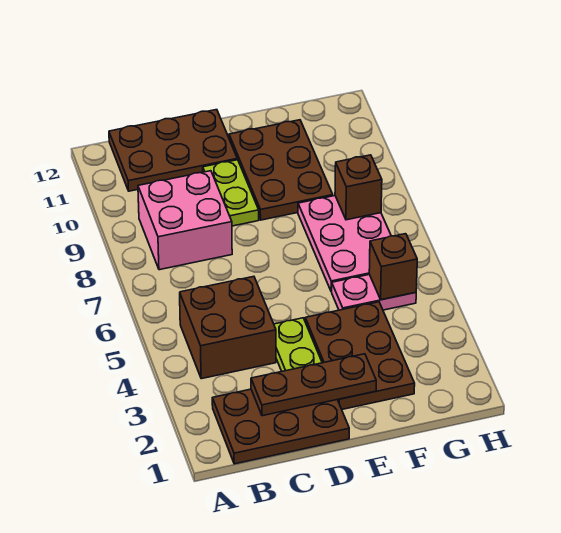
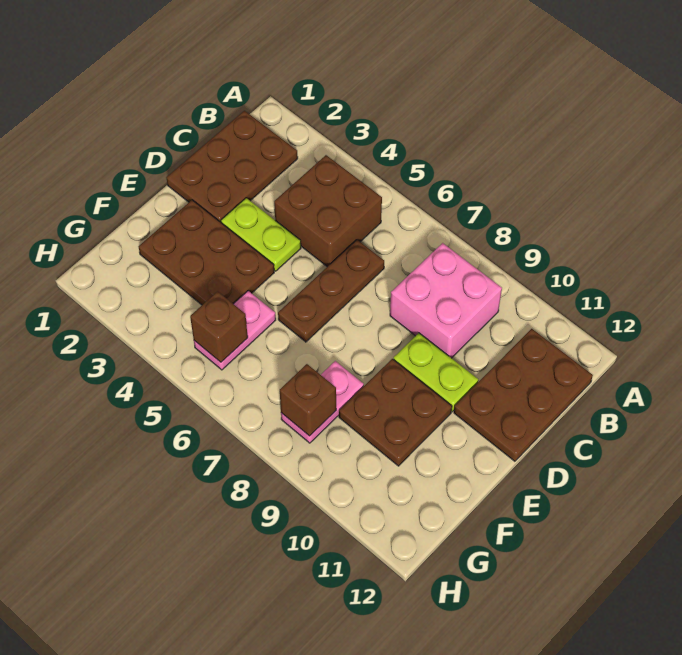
brown 1x3 plate [251,354,376,416] -> brown 1x3 plate moved to [278,240,384,342]
brown 2x3 plate [229,120,333,220] -> brown 2x2 plate [339,359,452,466]
pink 2x3 plate [298,196,391,292] -> pink 1x2 plate [281,361,364,443]

